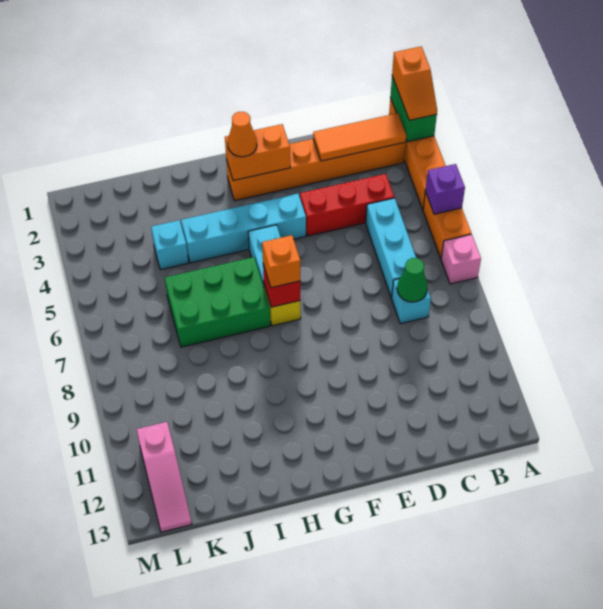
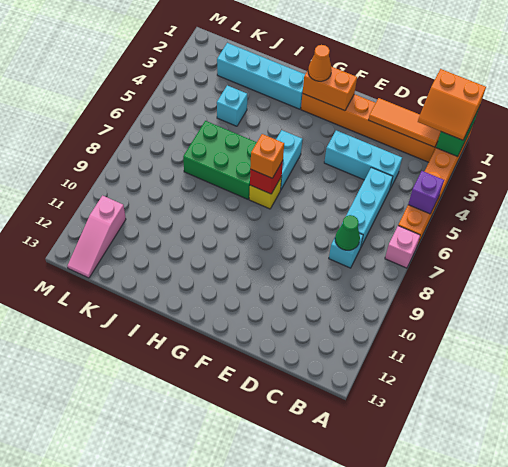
orange 1x2 slope [392,46,437,120] -> orange 2x2 slope [418,69,486,140]
red 1x3 brick [300,174,394,236] -> cyan 1x3 brick [324,130,402,189]
cyan 1x4 brick [181,194,306,263] -> cyan 1x4 brick moved to [217,43,305,109]

